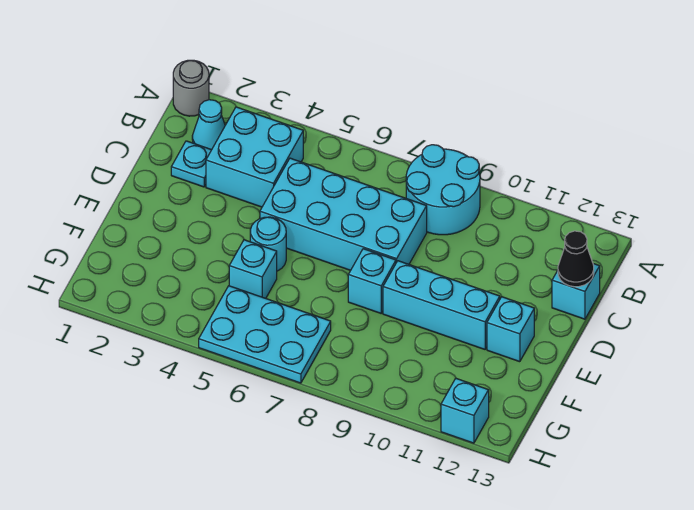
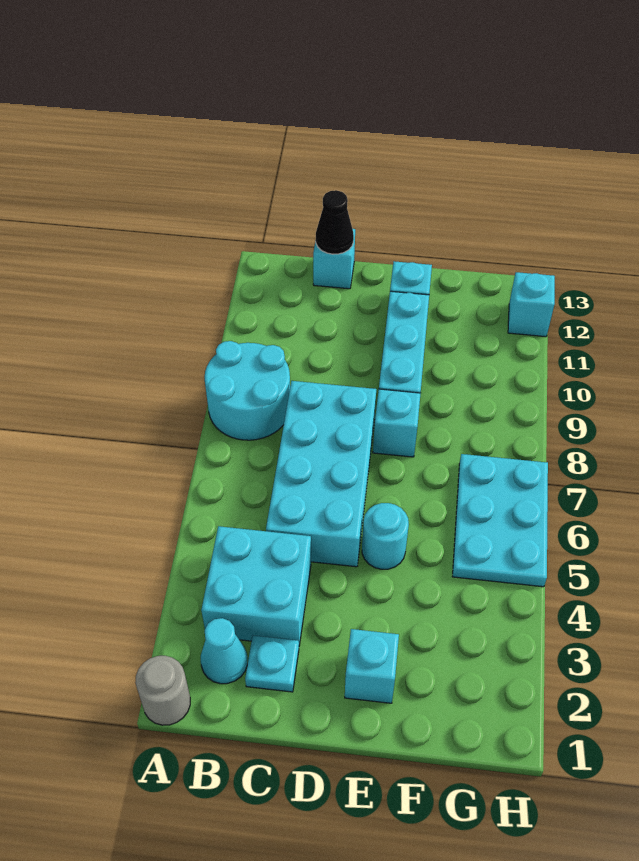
cyan 1x1 brick [229,240,277,298] -> cyan 1x1 brick moved to [345,629,399,703]

